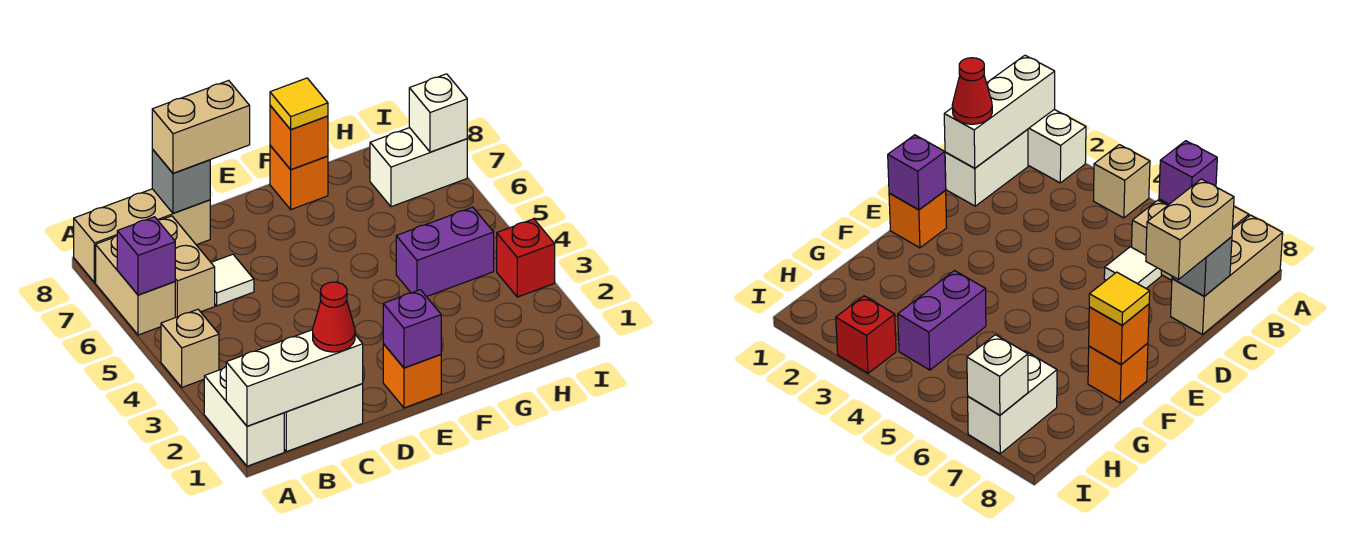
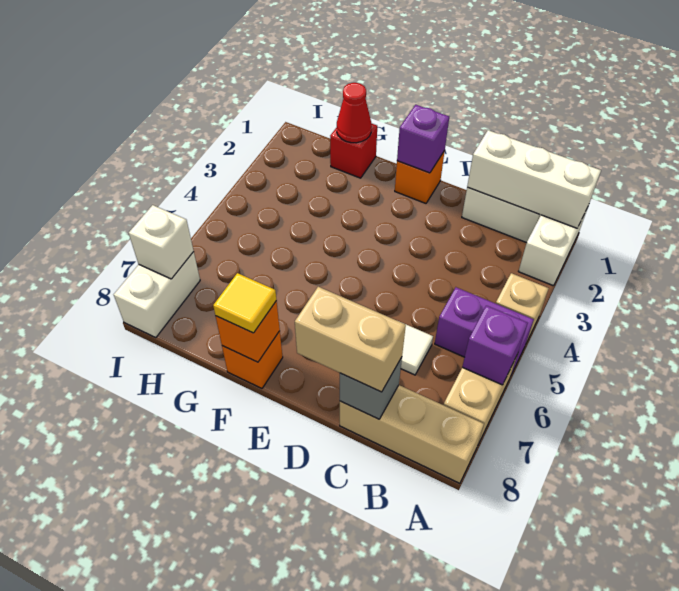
tan 1x2 brick [158,216,215,317] -> none
red 1x1 cone [313,282,355,352] -> red 1x1 cone moved to [337,83,372,143]
purple 1x2 brick [396,207,494,297] -> purple 1x2 brick moved to [435,287,534,374]
white 1x2 brick [370,128,467,207] -> white 1x2 brick turned to [114,252,200,337]
red 1x1 brick [497,219,555,297] -> red 1x1 brick moved to [330,123,377,178]

